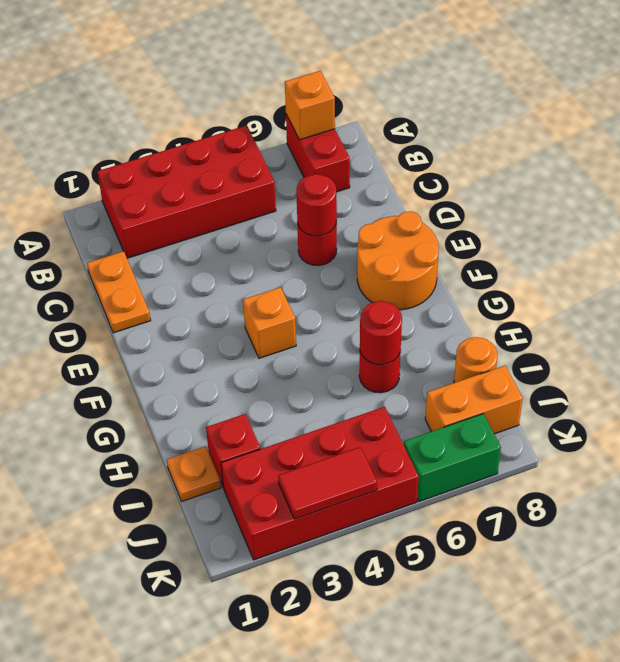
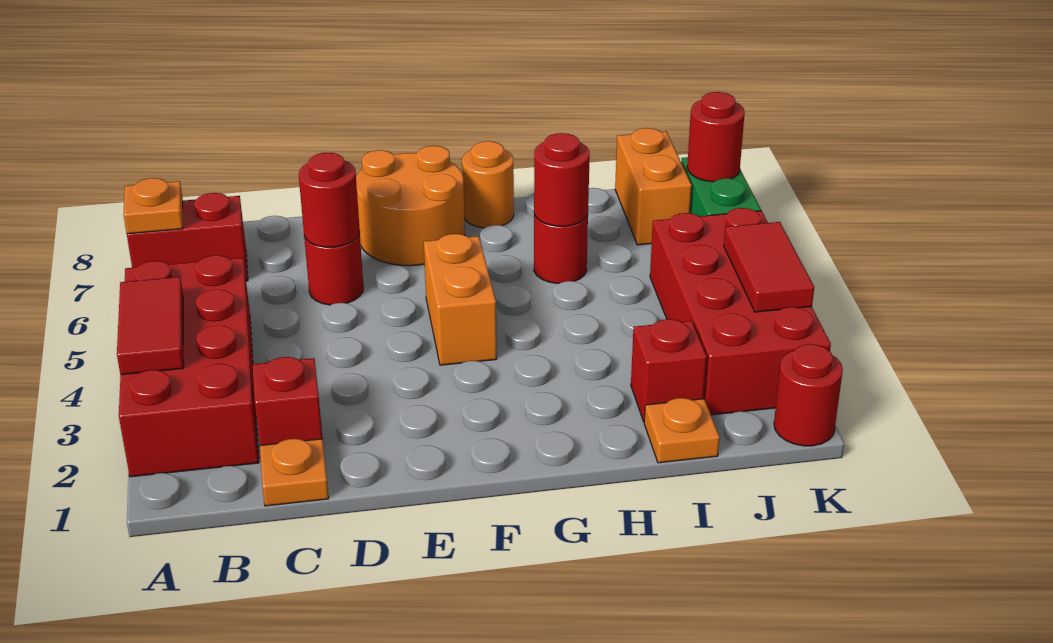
none -> red 1x2 tile [117,277,184,375]
orange 1x1 brick [285,71,335,140] -> orange 1x1 plate [123,178,183,234]
orange 1x2 plate [87,251,151,333] -> orange 1x1 plate [260,439,329,506]
none -> red 1x1 brick [253,357,323,445]
orange 1x1 brick [243,287,296,358] -> orange 1x2 brick [424,234,497,365]
orange 1x1 round brick [454,337,497,383] -> orange 1x1 round brick moved to [462,141,514,228]
none -> red 1x1 round brick [774,344,843,446]
none -> red 1x1 round brick [687,92,745,182]

